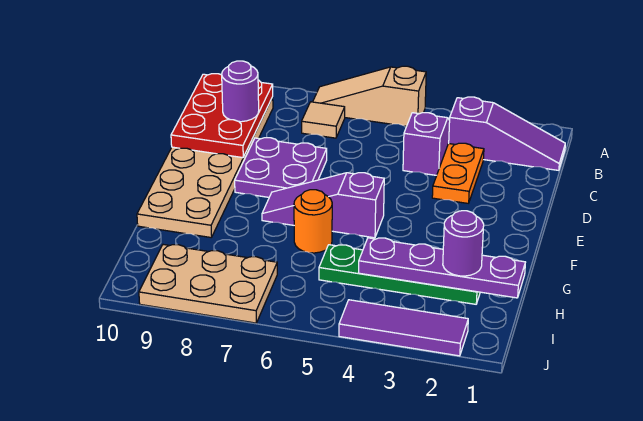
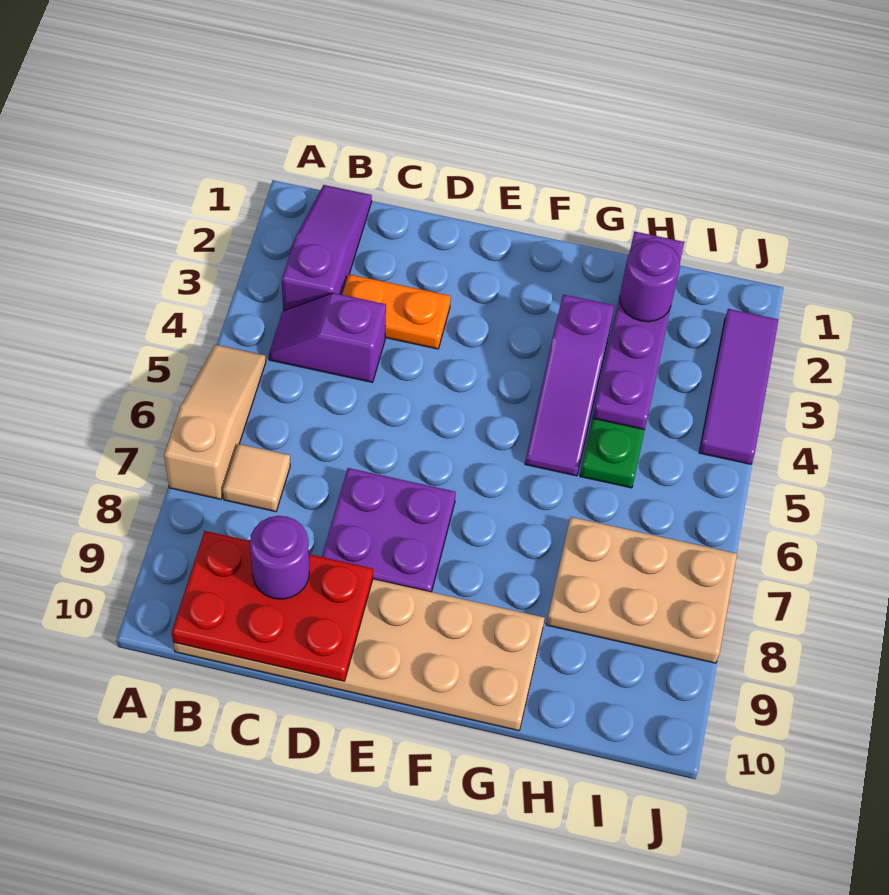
tan 1x3 slope [313,66,426,126] -> tan 1x3 slope turned to [164,345,266,499]
purple 1x3 slope [262,173,384,238] -> purple 1x3 slope moved to [525,295,614,476]
orange 1x1 round brick [294,190,332,253] -> none
tan 2x3 plate [139,245,277,323] -> tan 2x3 plate turned to [546,517,737,663]

